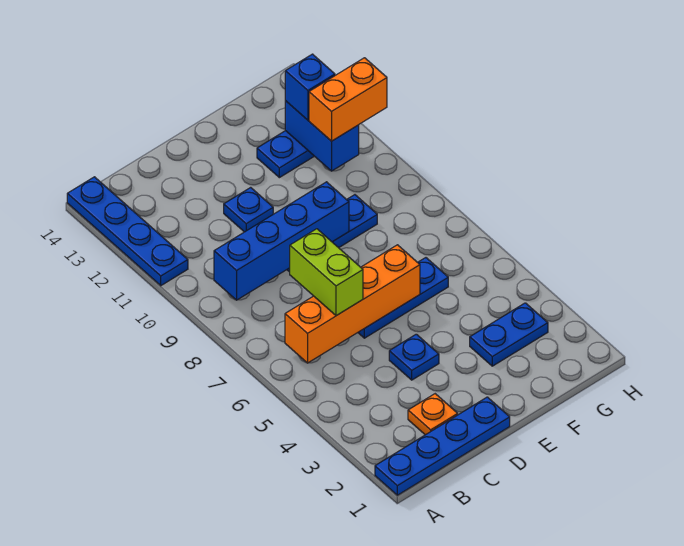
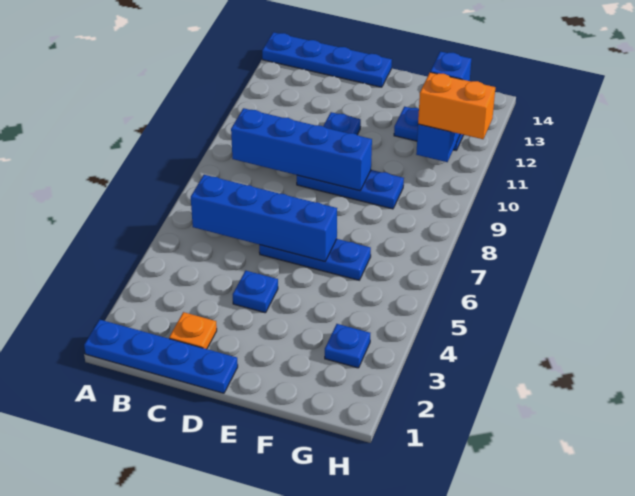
blue 1x4 plate [67,177,188,286] -> blue 1x4 plate turned to [262,32,392,87]
orange 1x4 brick [285,245,420,363] -> blue 1x4 brick [191,175,337,261]
lime 1x2 brick [290,229,363,316] -> none
blue 1x2 plate [470,303,548,366] -> blue 1x1 plate [325,324,370,368]

